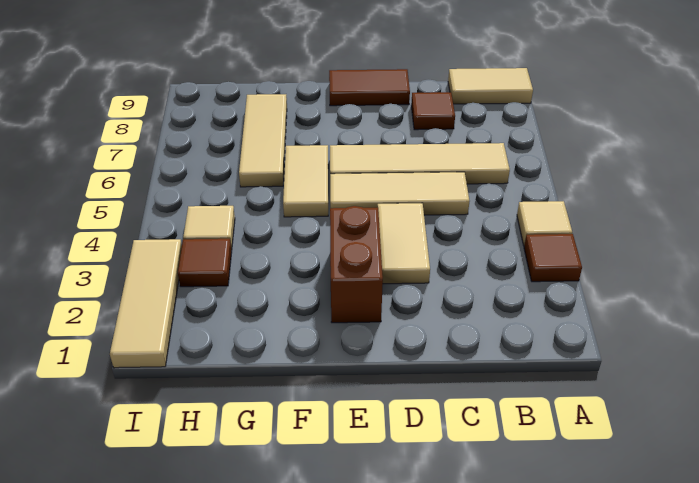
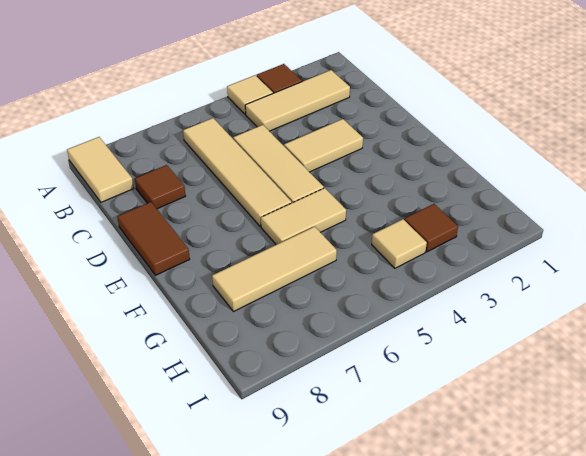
brown 1x2 brick [330,206,383,323] -> none
tan 1x3 tile [110,239,182,368] -> tan 1x3 tile moved to [245,70,350,131]

